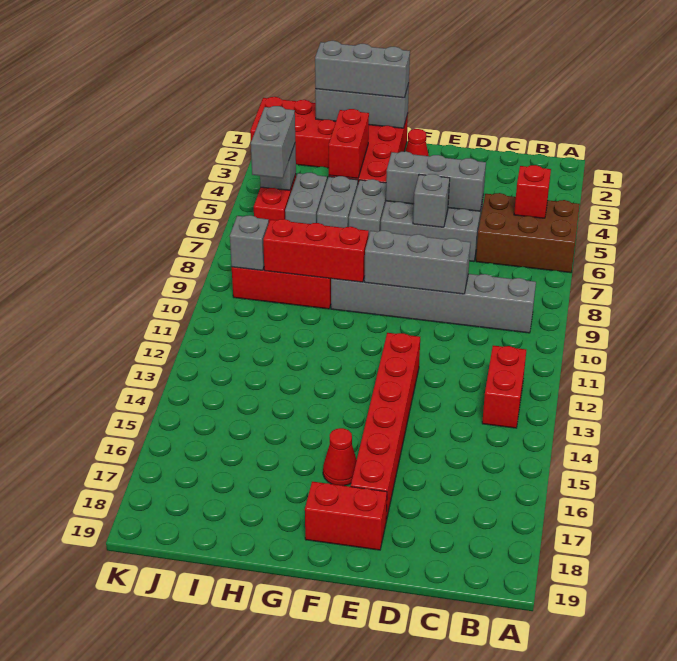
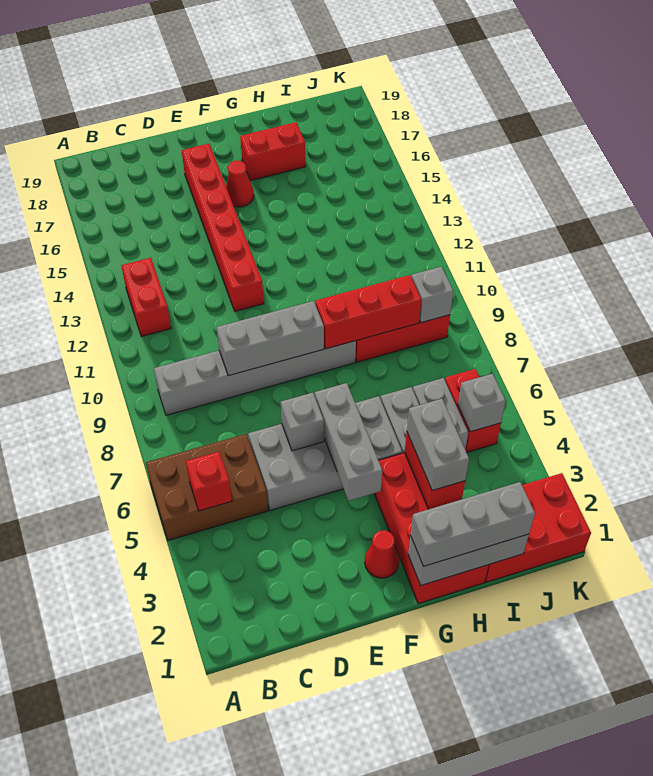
grey 1x3 brick [386,151,486,211] -> grey 1x3 brick turned to [315,383,382,501]
red 1x2 brick [305,482,387,550] -> red 1x2 brick moved to [240,122,306,181]
grey 1x2 brick [251,106,295,178] -> grey 1x2 brick moved to [407,399,469,491]

